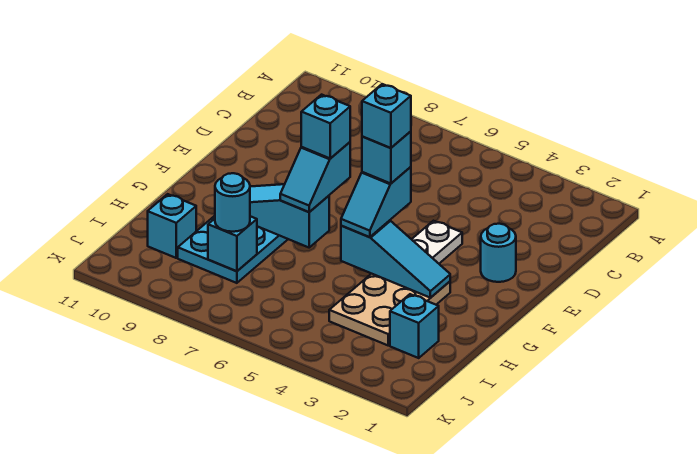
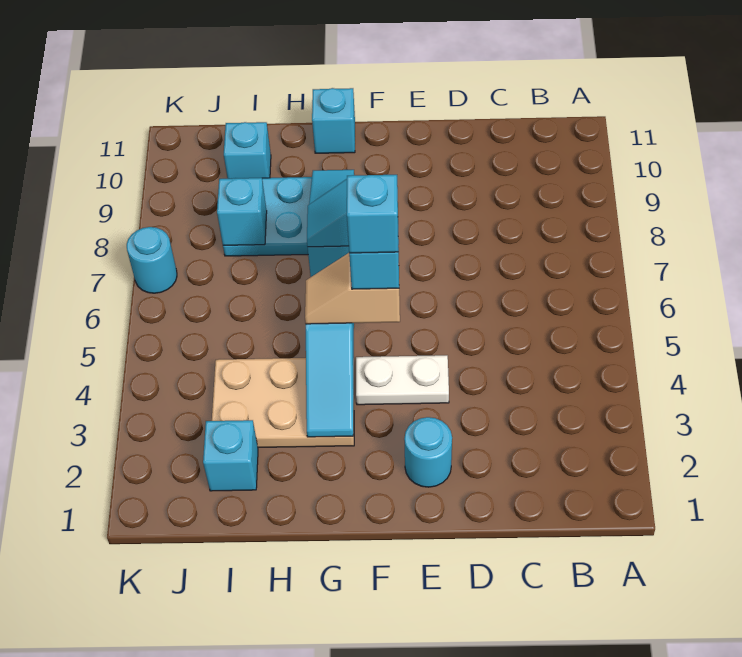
cyan 1x2 slope [341,167,411,237] -> tan 1x2 slope [305,253,400,324]
cyan 1x1 brick [301,95,350,158] -> cyan 1x1 brick moved to [312,88,355,153]
cyan 1x1 round brick [215,173,250,232] -> cyan 1x1 round brick moved to [127,227,177,293]

